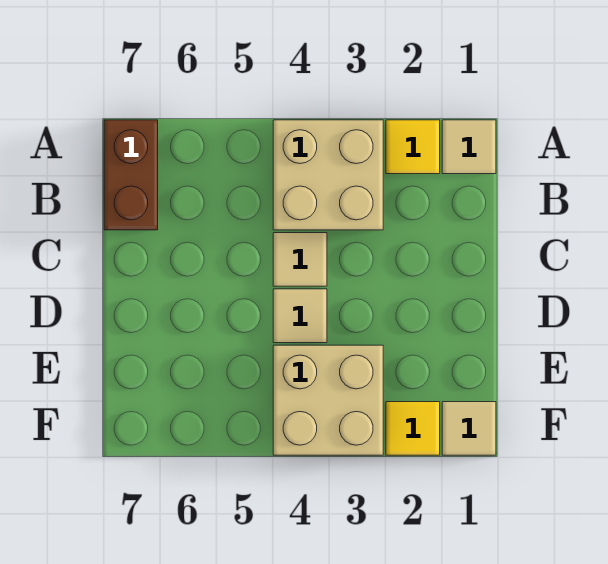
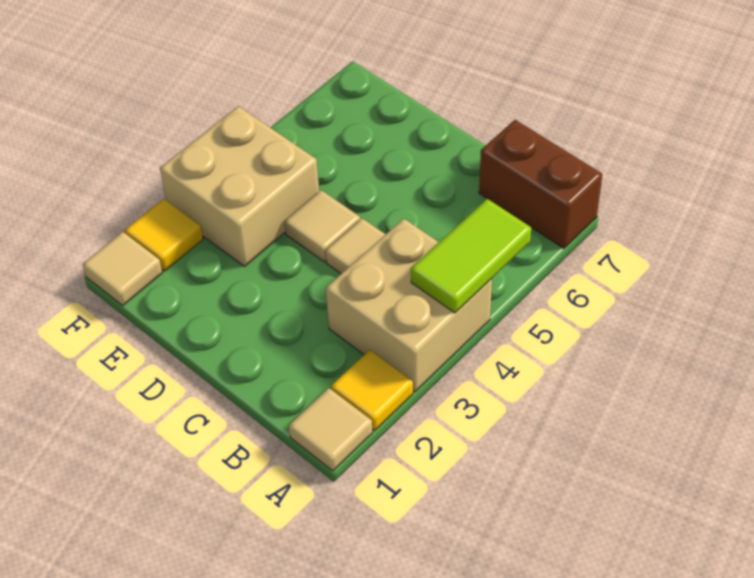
none -> lime 1x2 tile [411,199,531,313]

